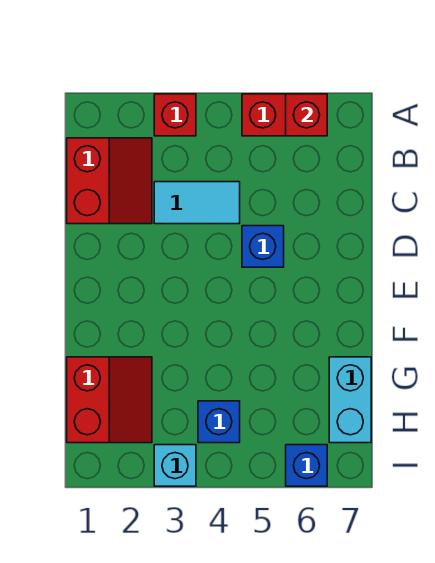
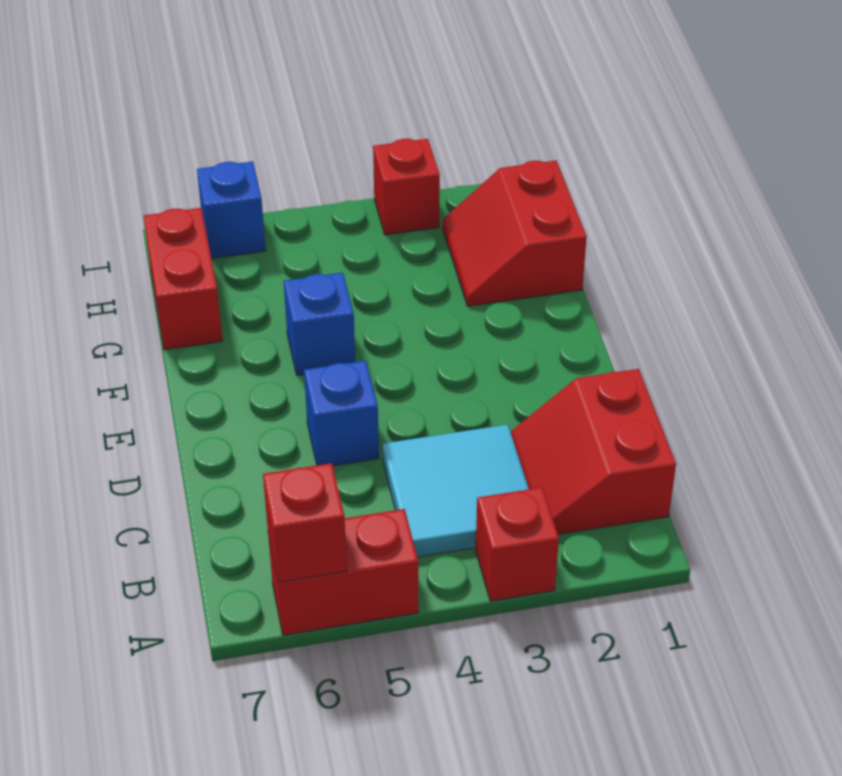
cyan 1x2 tile [154,182,240,224] -> cyan 2x2 tile [382,424,529,557]
cyan 1x2 brick [329,357,371,443] -> red 1x2 brick [144,208,223,350]
blue 1x1 brick [198,401,240,443] -> blue 1x1 brick moved to [284,273,355,375]
cyan 1x1 brick [154,445,196,486] -> red 1x1 brick [373,139,440,235]

